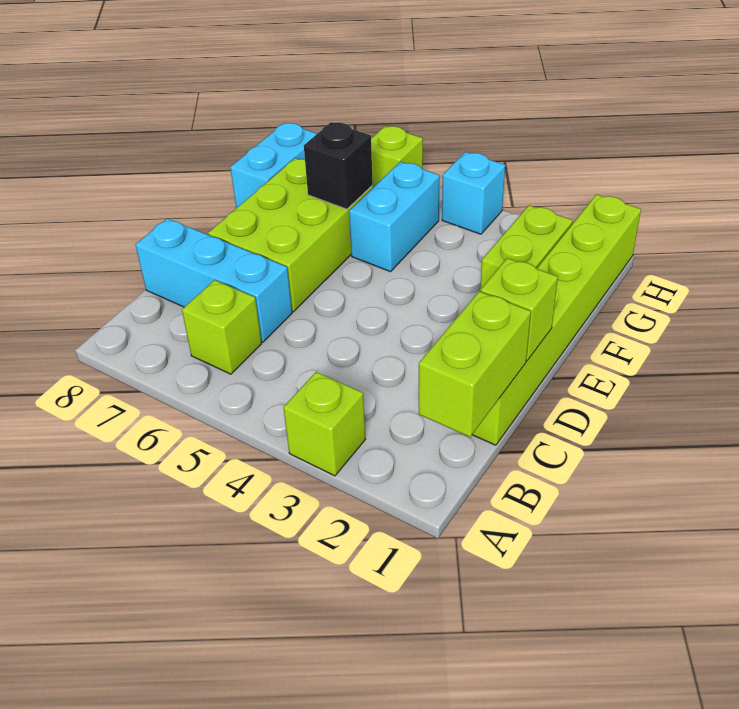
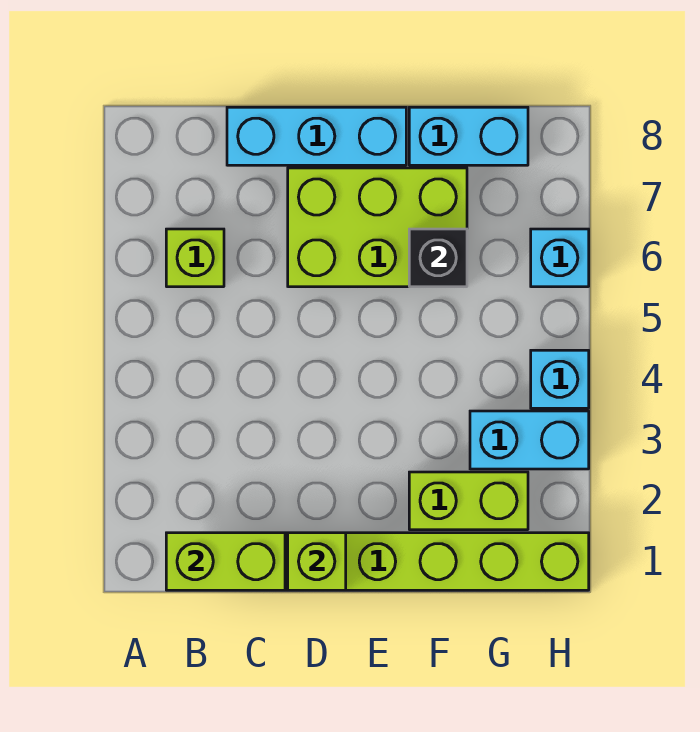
lime 1x1 brick [283,372,366,476] -> none
cyan 1x3 brick [136,219,292,342] -> cyan 1x3 brick turned to [227,107,406,165]
cyan 1x2 brick [349,162,440,272] -> cyan 1x2 brick moved to [470,411,589,469]
lime 1x1 brick [371,126,423,187] -> cyan 1x1 brick [531,229,589,287]

